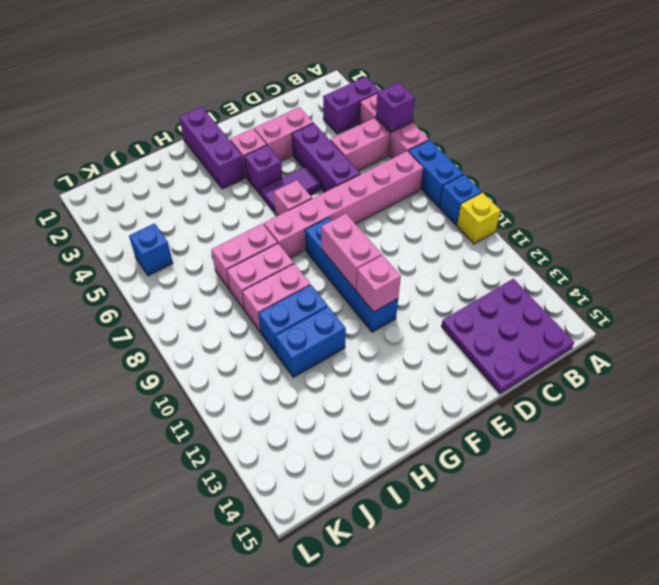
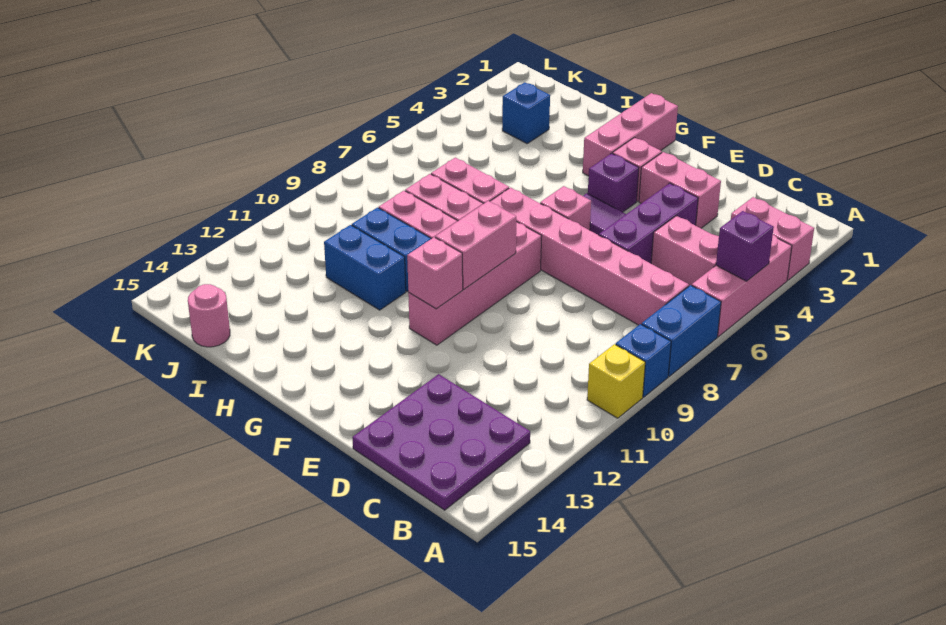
purple 1x2 brick [323,77,380,134] -> pink 1x2 brick [731,197,814,280]
blue 1x4 brick [305,217,398,332] -> pink 1x4 brick [408,222,542,345]
purple 1x3 brick [179,107,245,189] -> pink 1x3 brick [583,93,678,176]
none -> pink 1x1 round brick [188,284,230,347]
blue 1x1 brick [129,223,173,276] -> blue 1x1 brick moved to [502,82,550,143]

